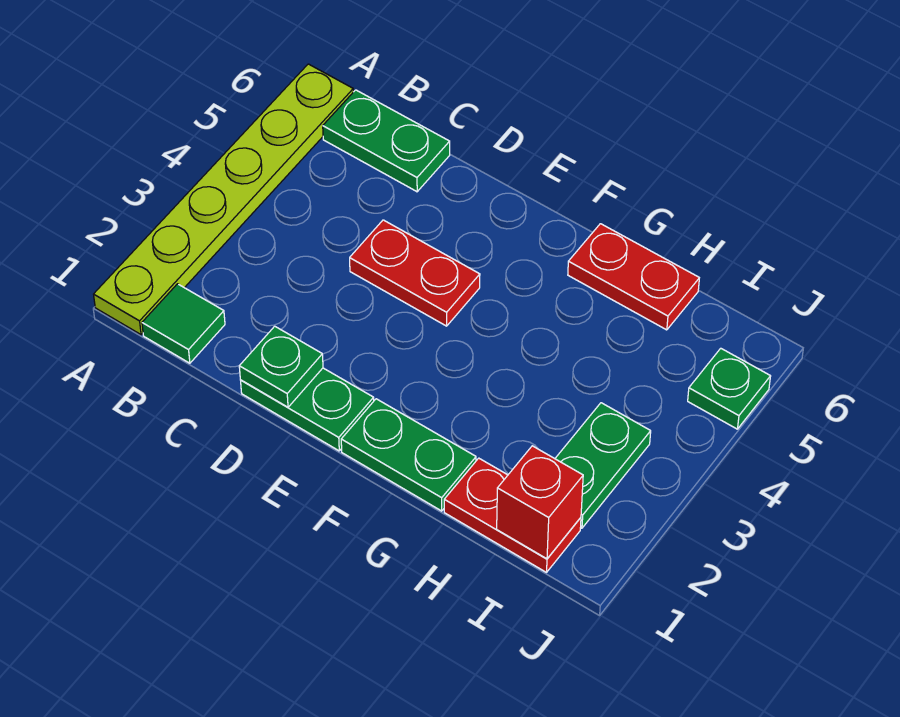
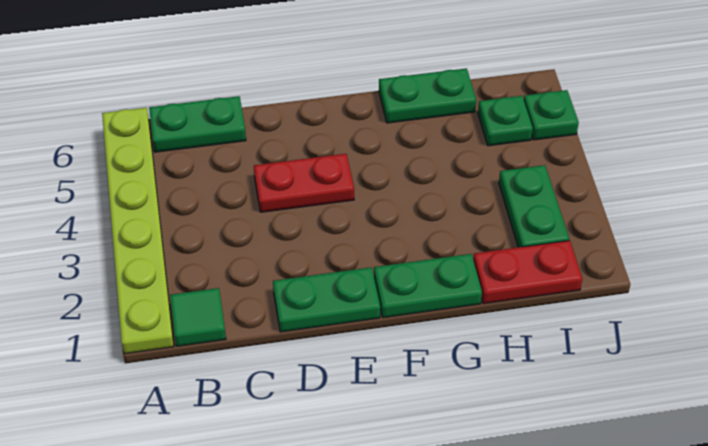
green 1x1 plate [239,326,323,407] -> green 1x1 plate moved to [478,96,533,146]
red 1x2 plate [568,224,699,330] -> green 1x2 plate [379,68,476,123]
red 1x1 brick [497,446,583,559] -> none

